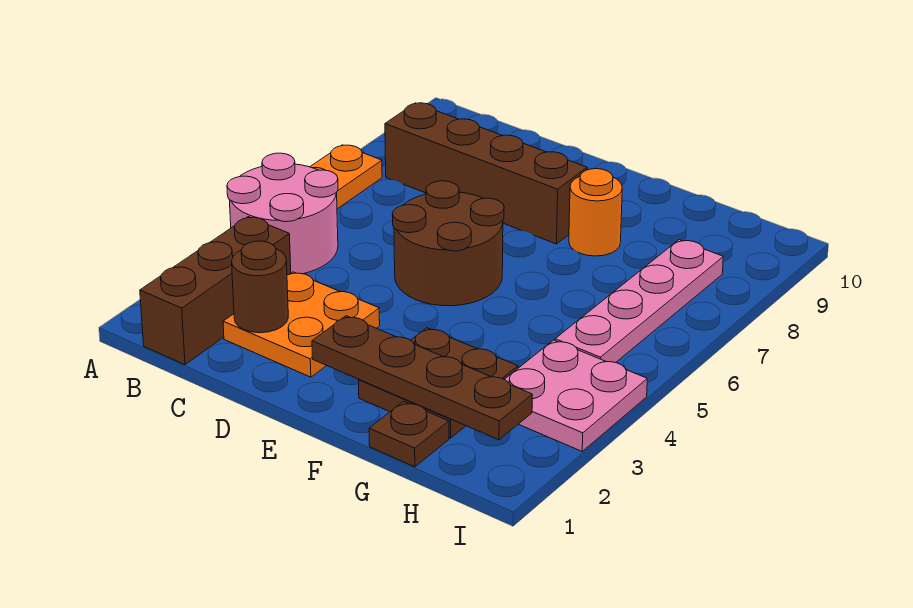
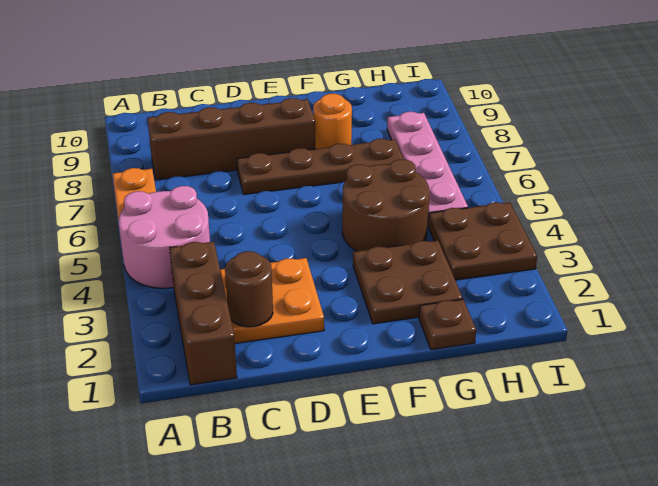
brown 2x2 round brick [392,181,504,306] -> brown 2x2 round brick moved to [342,159,430,251]
brown 1x4 plate [312,316,532,440] -> brown 1x4 plate moved to [237,139,403,194]
pink 2x2 plate [504,340,647,451] -> brown 2x2 plate [428,202,537,280]

